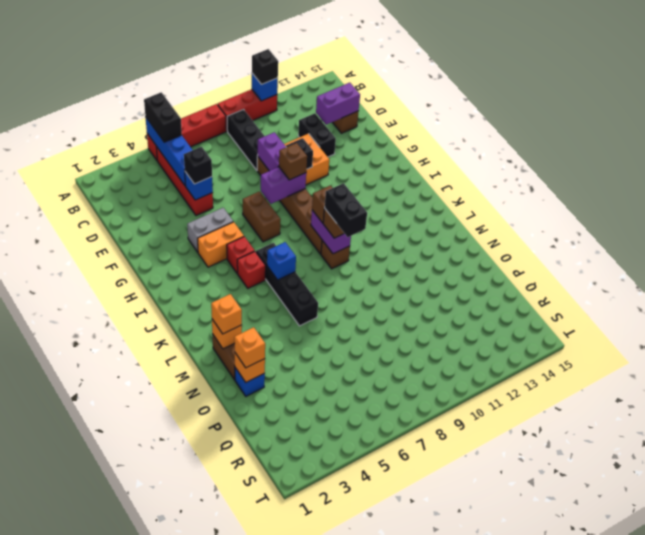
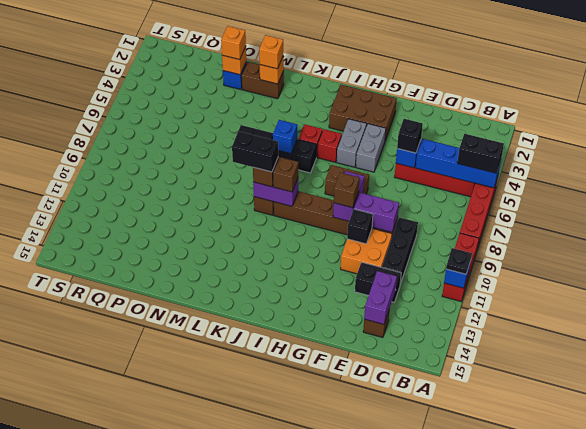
black 1x1 brick [252,49,278,84] -> black 1x1 plate [446,248,472,274]
black 1x3 brick [227,109,264,170] -> black 1x3 brick turned to [382,217,418,284]
none -> brown 2x3 brick [329,85,397,141]
orange 1x2 brick [198,222,244,267] -> grey 1x2 brick [337,119,367,167]

